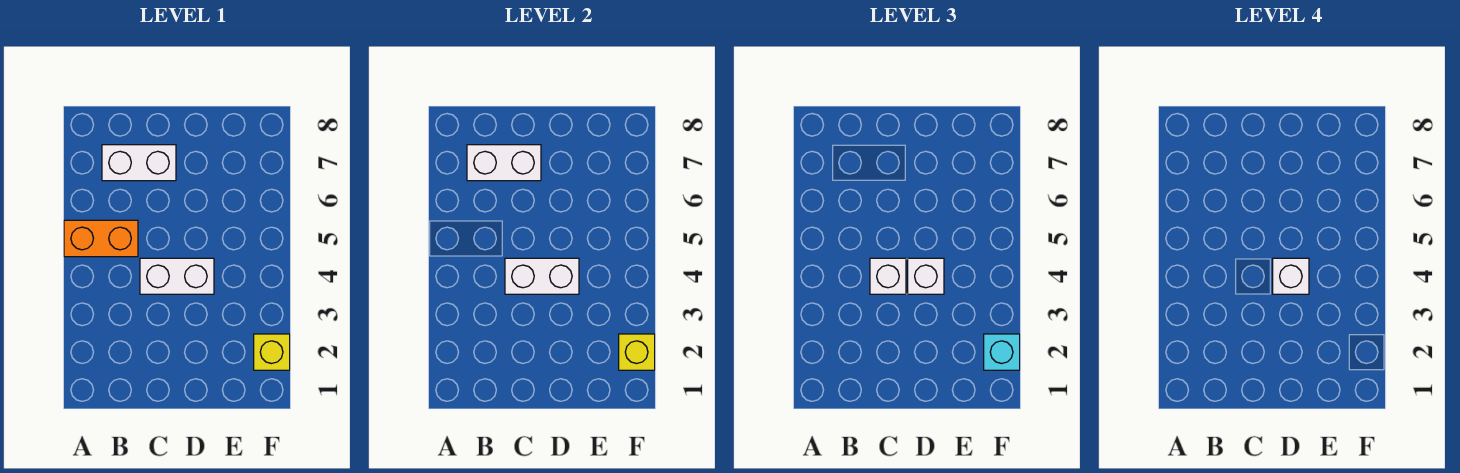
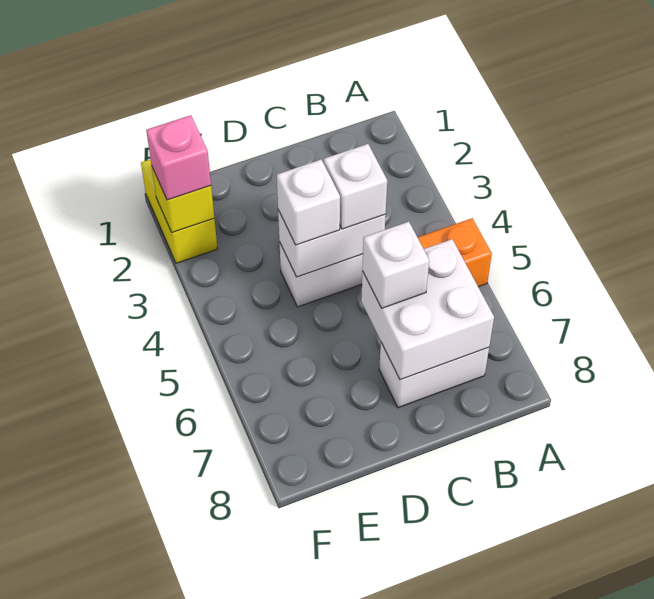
white 1x2 brick [467,145,541,181] -> white 2x2 brick [361,239,494,380]
white 1x1 brick [1273,258,1309,294] -> white 1x1 brick moved to [362,222,429,308]
yellow 1x1 brick [254,334,290,370] -> yellow 1x2 brick [141,159,218,263]
cyan 1x1 brick [984,334,1020,370] -> pink 1x1 brick [146,115,211,200]

